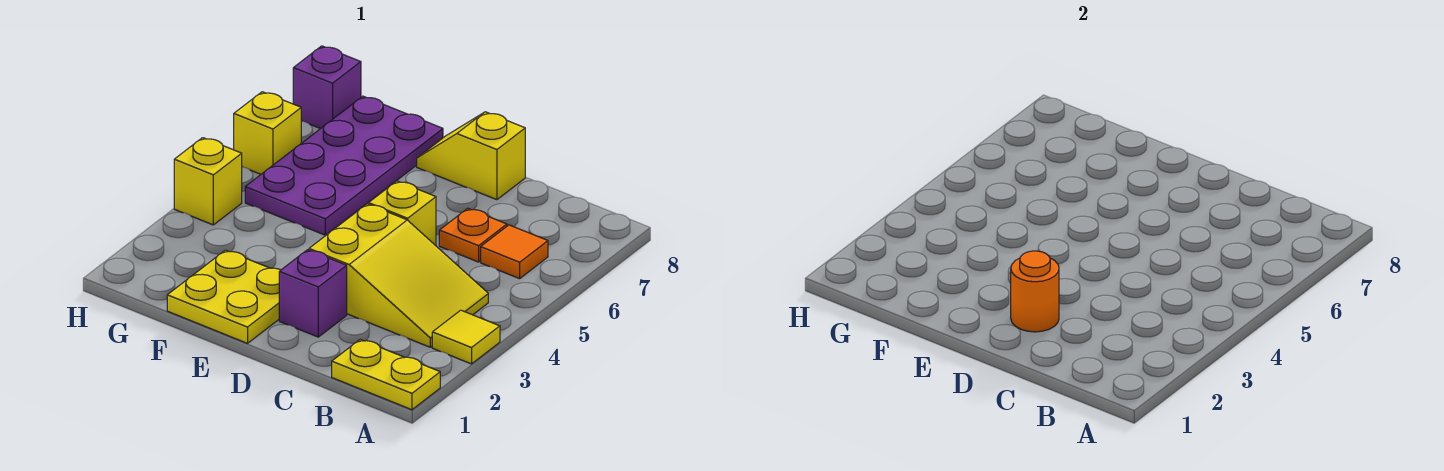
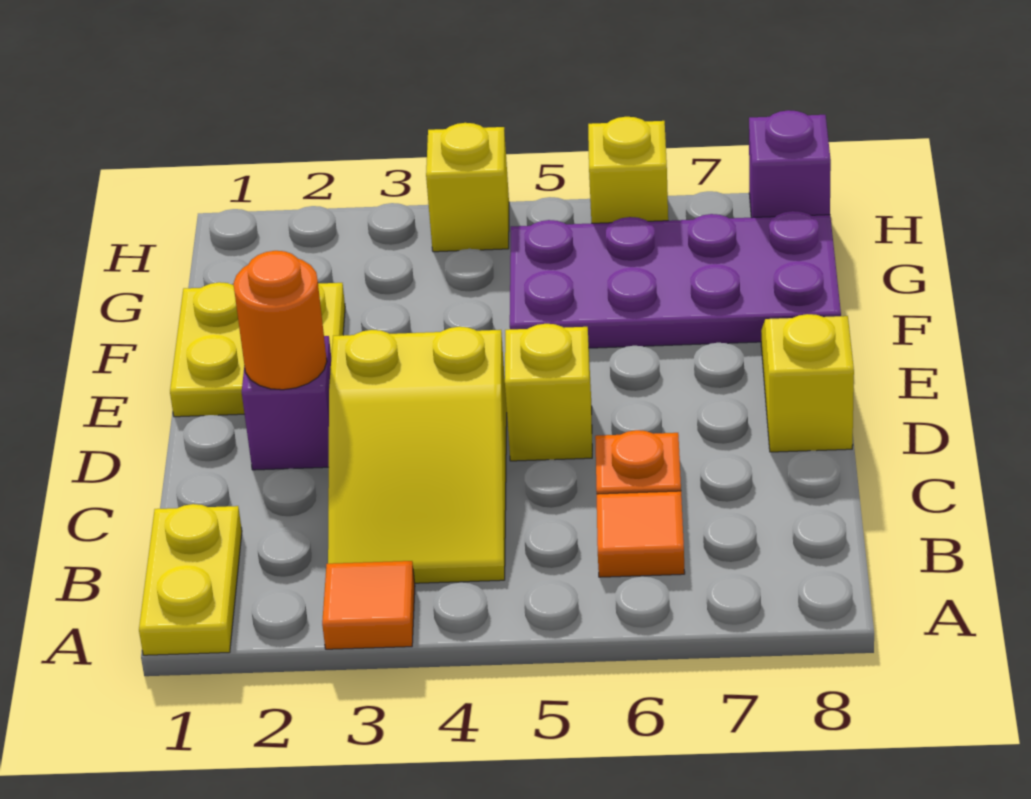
yellow 1x1 tile [432,310,500,364] -> orange 1x1 tile [322,561,415,649]

